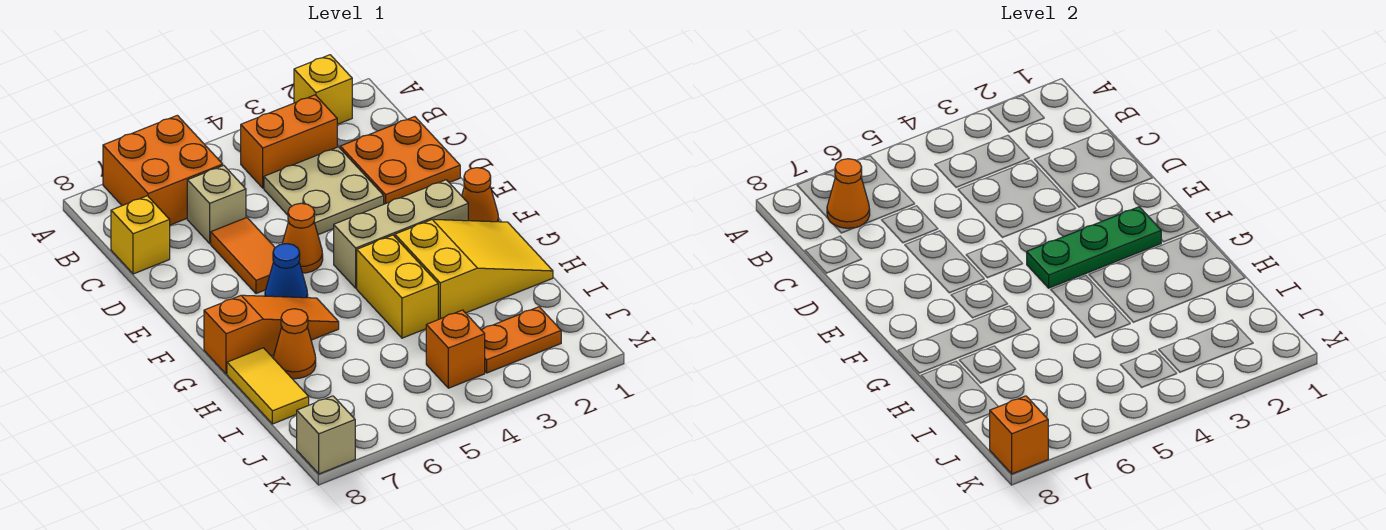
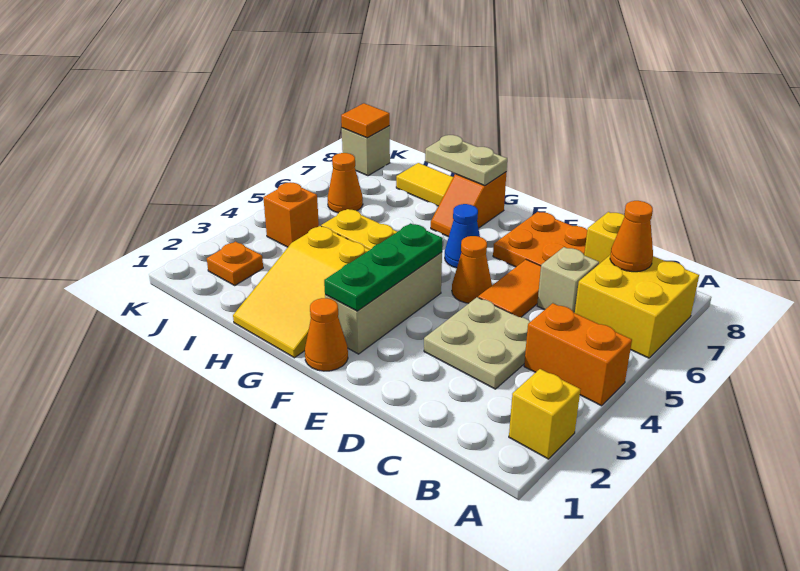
orange 2x2 brick [103,115,223,225] -> yellow 2x2 brick [575,255,699,358]
orange 1x2 brick [241,95,337,188] -> orange 1x2 brick turned to [524,303,632,406]
orange 2x2 plate [340,117,460,204] -> orange 2x2 plate moved to [493,212,587,267]
orange 1x2 tile [211,218,275,294] -> orange 1x2 tile turned to [478,260,541,317]
orange 1x3 slope [204,295,339,374] -> orange 1x2 slope [431,172,506,237]
none -> tan 1x2 plate [425,135,507,186]
orange 1x1 cone [273,309,316,379] -> orange 1x1 cone moved to [328,153,363,213]
orange 1x2 plate [482,307,561,373] -> orange 1x1 plate [207,242,263,285]
orange 1x1 brick [990,396,1048,474] -> orange 1x1 tile [341,103,390,138]

